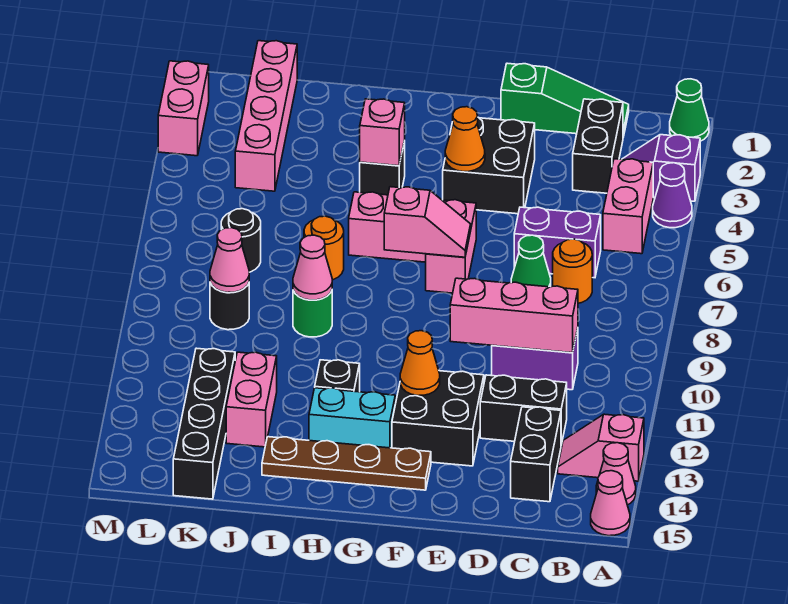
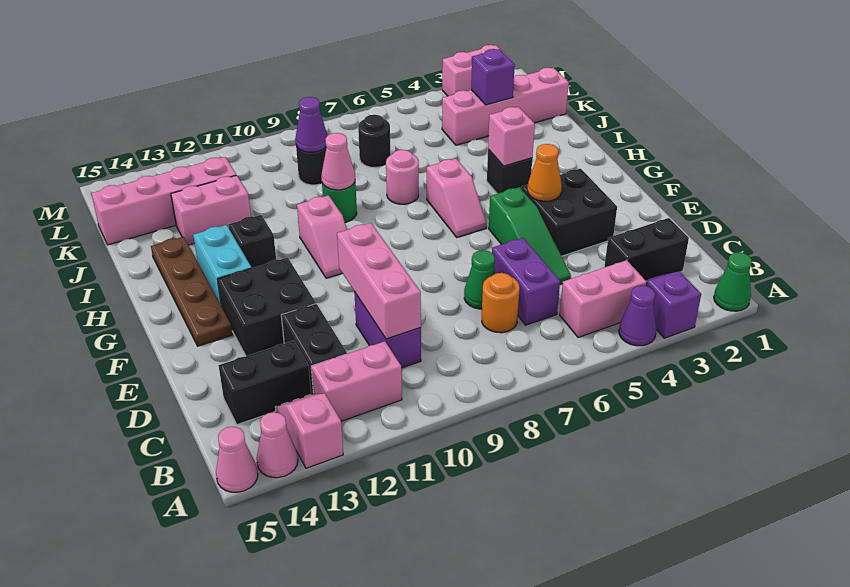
green 1x3 slope [501,63,629,137] -> green 1x3 slope moved to [489,187,571,284]
pink 1x2 brick [426,200,476,293] -> pink 1x2 brick moved to [311,341,402,421]
pink 1x2 slope [384,187,471,257] -> pink 1x2 slope moved to [297,195,347,278]
orange 1x1 cone [400,331,440,396] -> none
orange 1x1 round brick [304,216,344,280] -> pink 1x1 round brick [386,150,419,204]
none -> purple 1x1 brick [471,49,515,105]
pink 1x1 cone [210,228,249,293] -> purple 1x1 cone [295,97,328,152]
black 1x4 brick [173,348,235,499] -> pink 1x4 brick [91,157,236,245]

